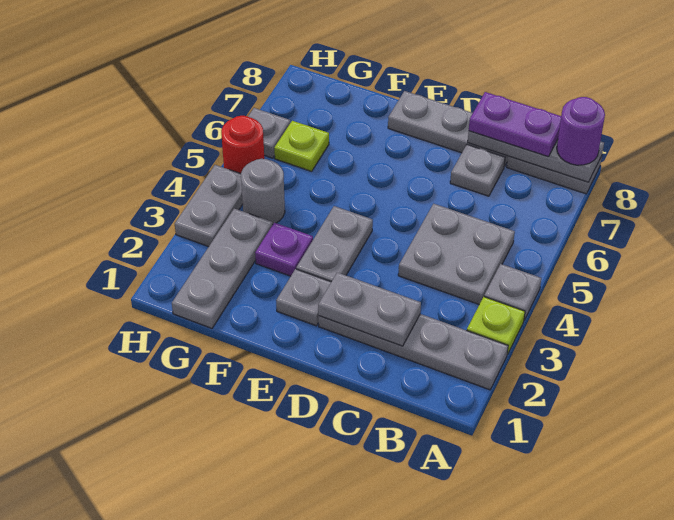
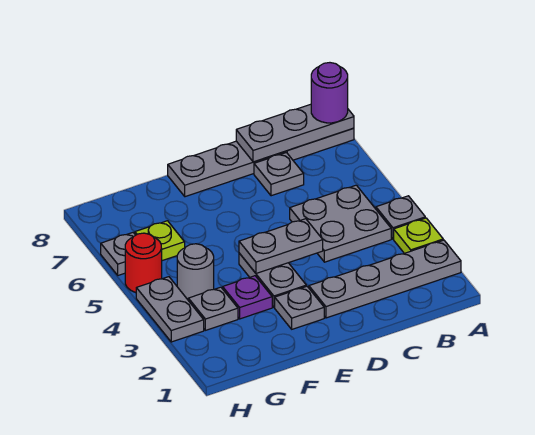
purple 1x2 plate [469,92,561,157] -> none
grey 1x2 plate [318,272,421,346] -> grey 1x2 plate moved to [239,219,323,273]
grey 1x3 plate [172,209,272,328] -> grey 1x1 plate [188,287,238,330]

